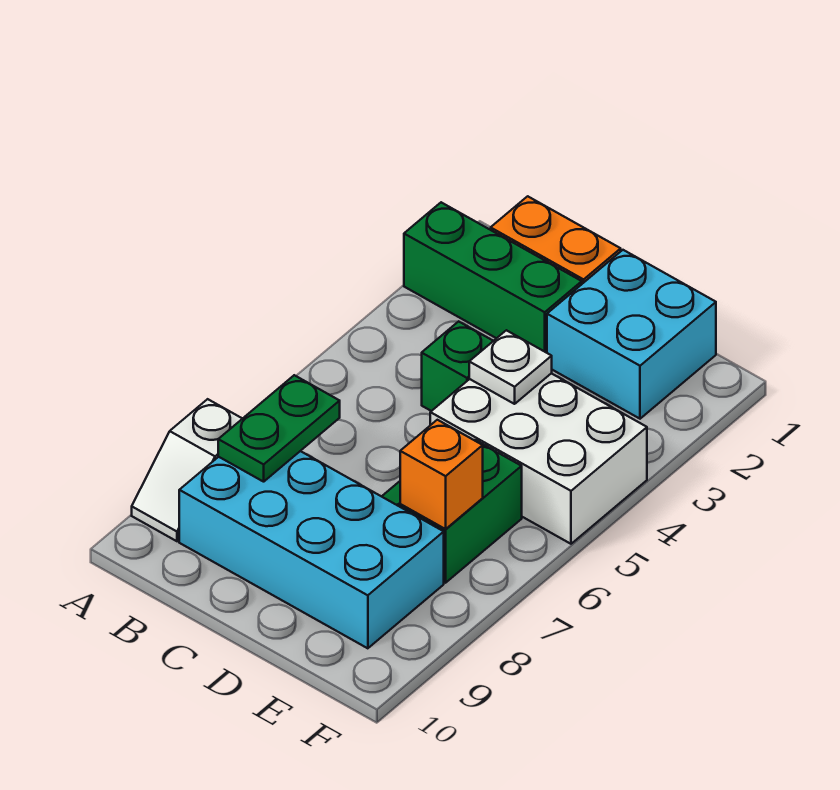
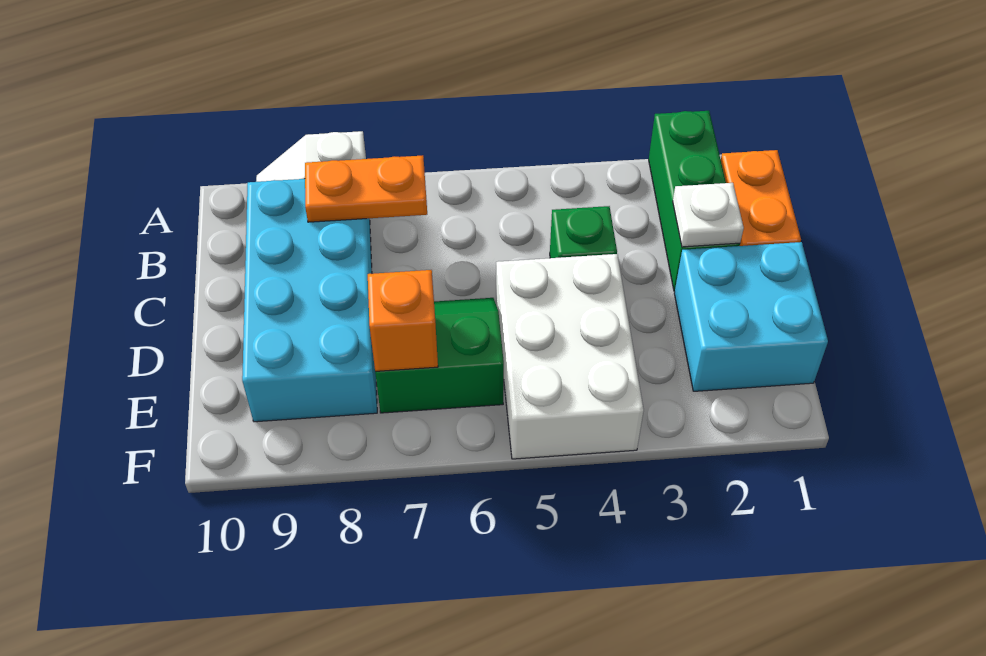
green 1x2 plate [218,375,340,482] -> orange 1x2 plate [305,155,427,222]
white 1x1 plate [469,330,552,404] -> white 1x1 plate moved to [673,183,744,247]

